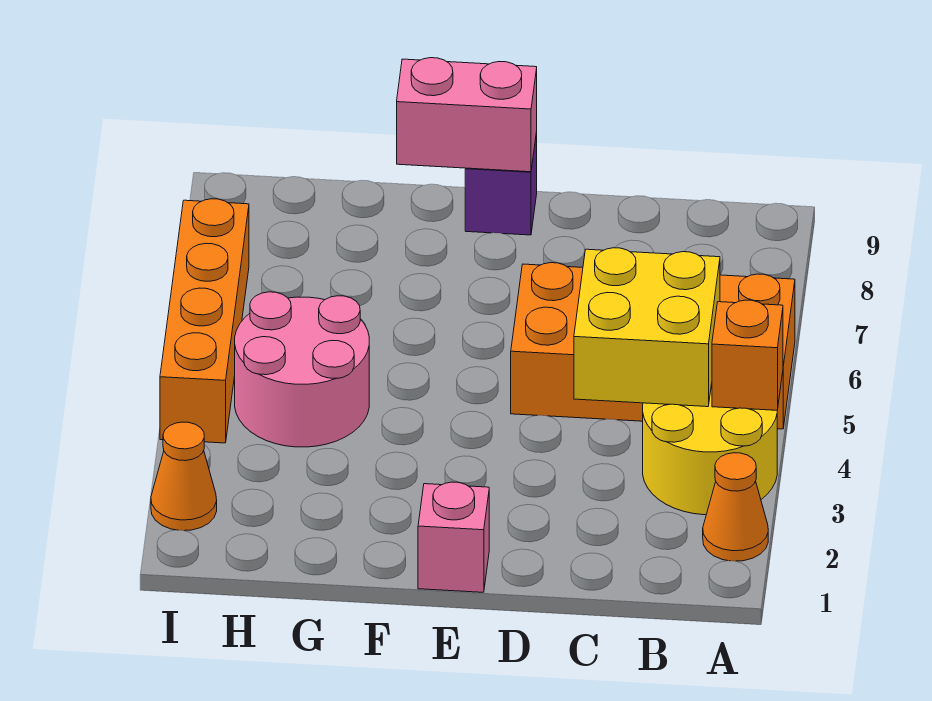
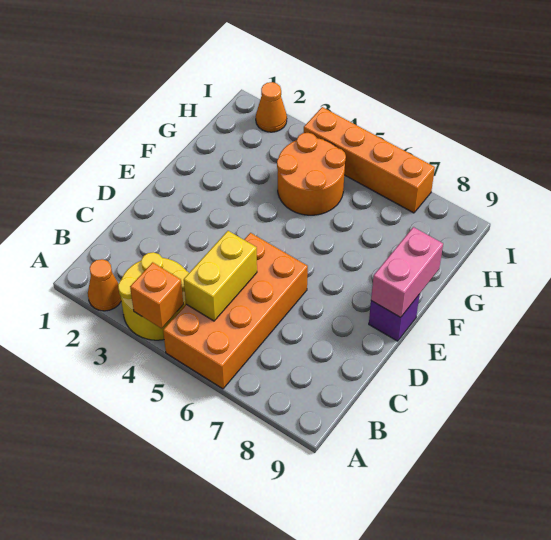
yellow 2x2 brick [574,248,720,407] -> yellow 1x2 brick [184,231,257,321]
pink 1x1 brick [418,482,489,592] -> none
pink 2x2 round brick [235,292,369,447] -> orange 2x2 round brick [277,133,346,215]

